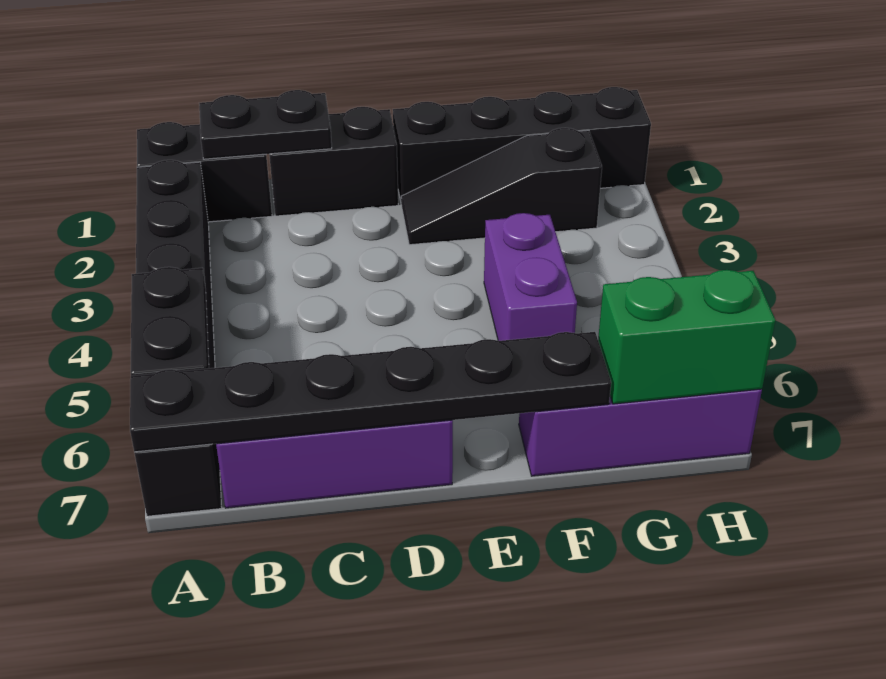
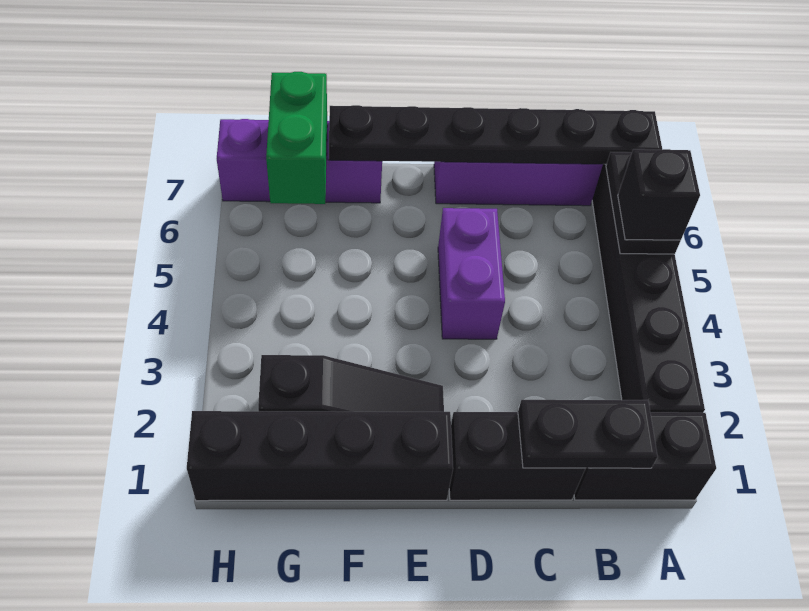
none -> black 1x1 brick [618,149,700,240]
purple 1x2 brick [484,213,577,341] -> purple 1x2 brick moved to [438,208,505,339]
green 1x2 brick [598,270,775,404] -> green 1x2 brick turned to [266,72,327,204]

